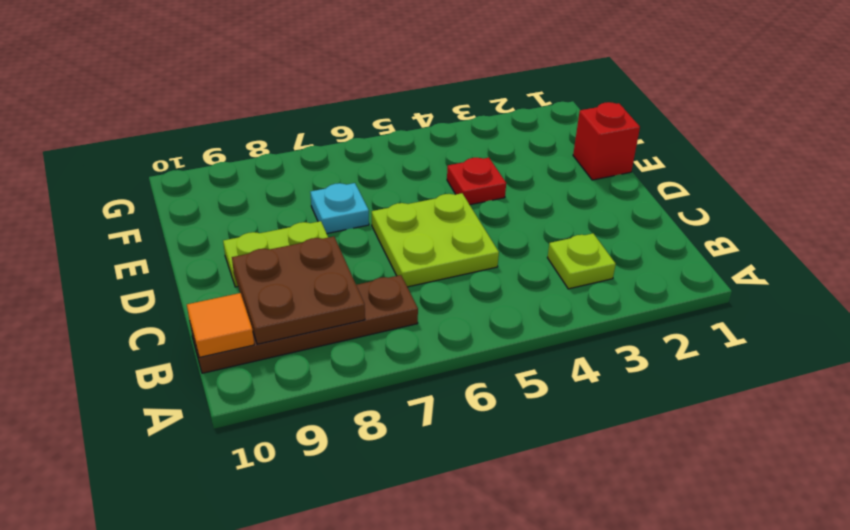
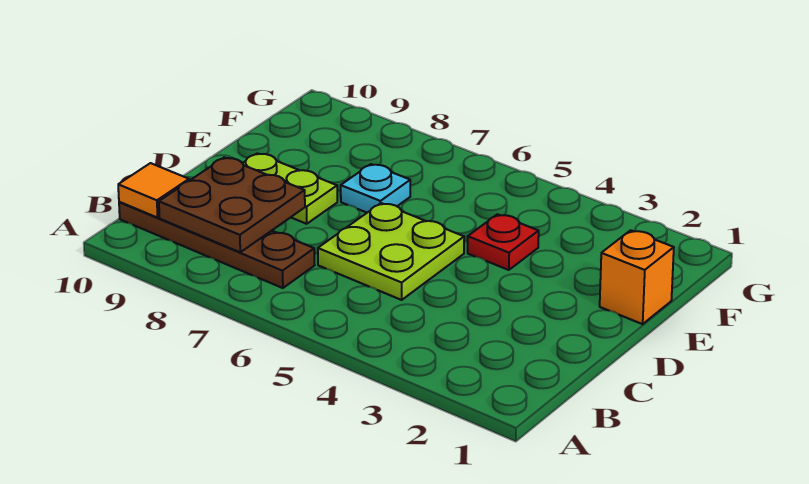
lime 1x1 plate [547,234,616,289] -> none
red 1x1 brick [573,102,640,180] -> orange 1x1 brick [600,230,674,324]

